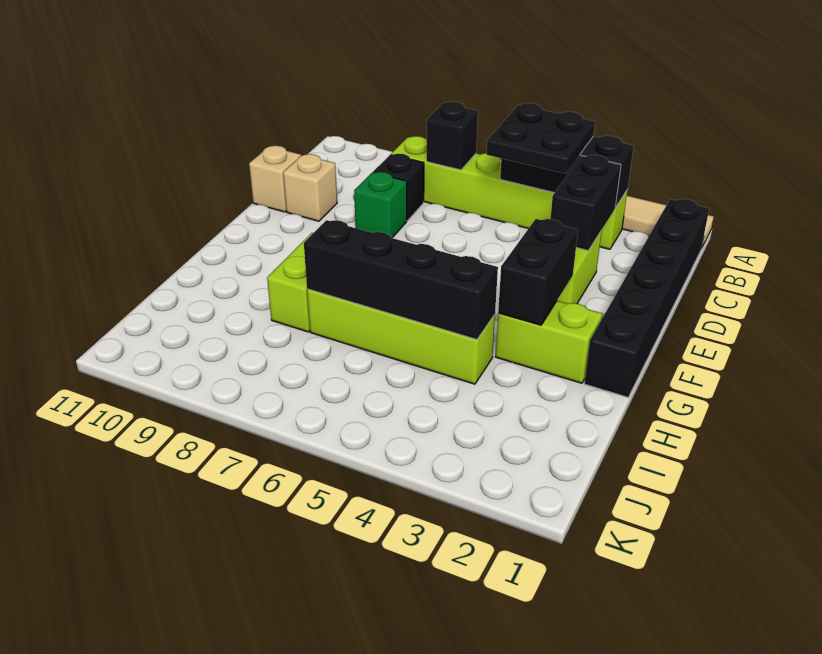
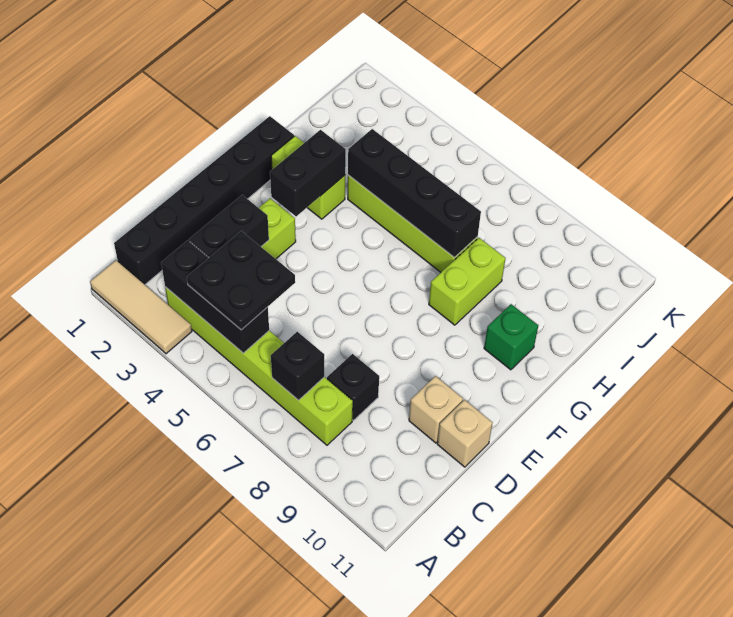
green 1x1 brick [354,172,407,238] -> green 1x1 brick moved to [484,304,538,370]

